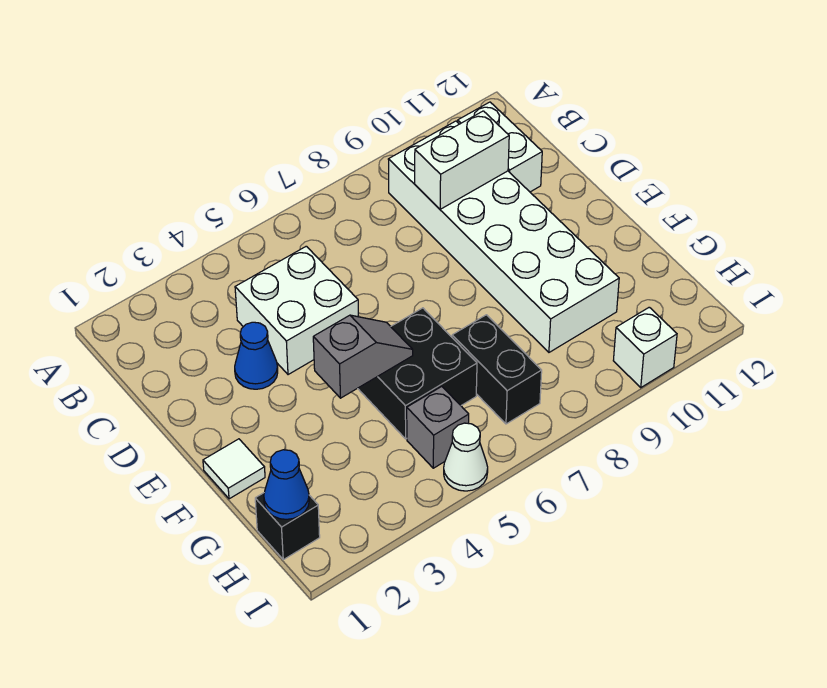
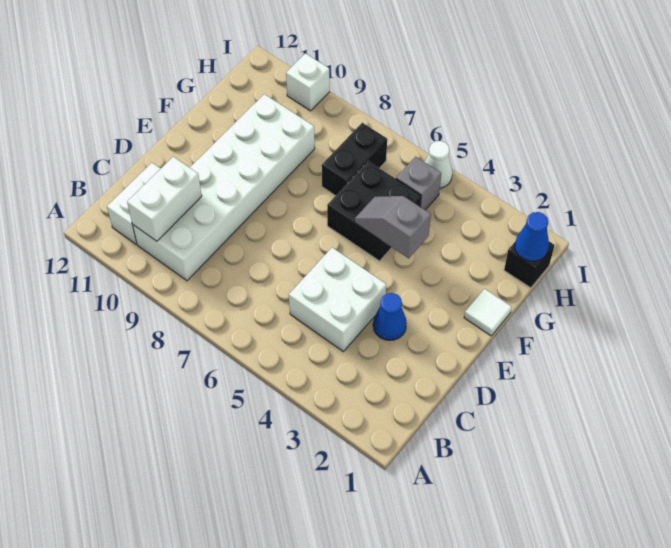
white 1x2 brick [415,111,509,209] -> white 1x2 brick turned to [127,157,202,241]

